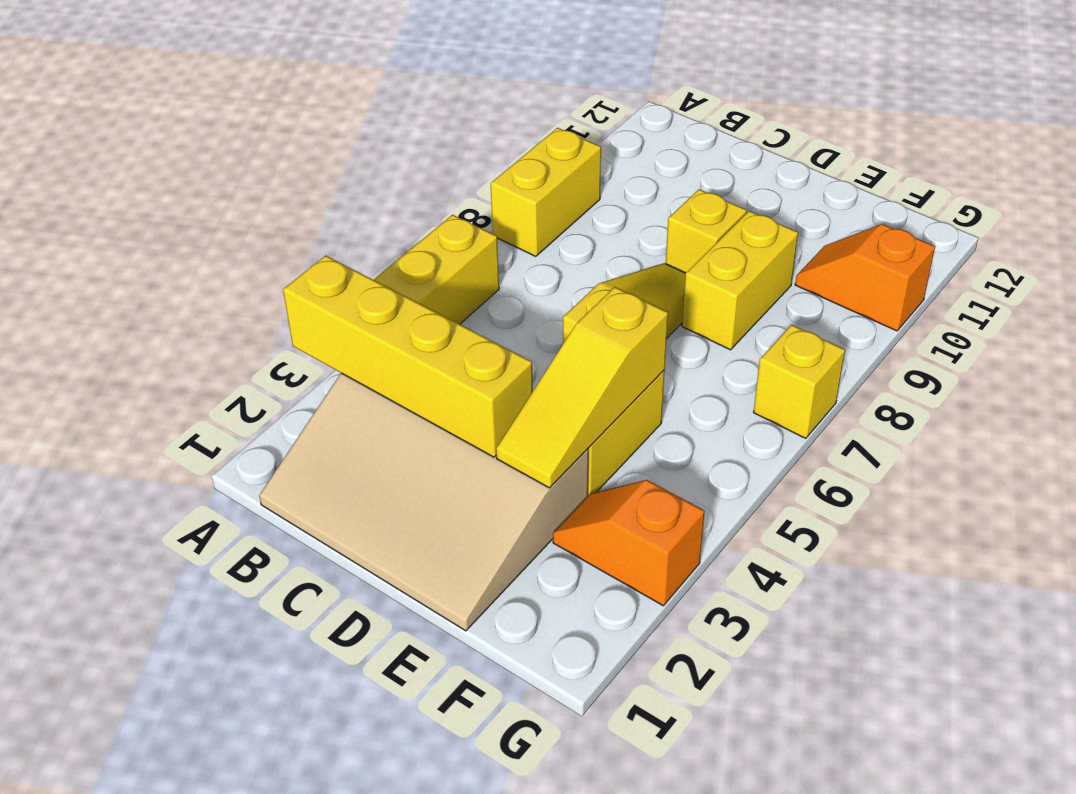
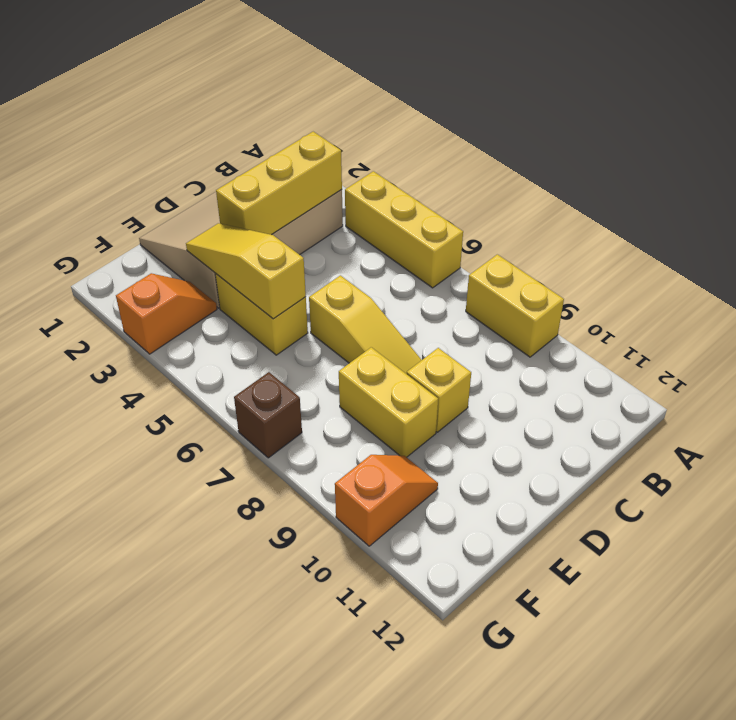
yellow 1x4 brick [283,255,533,457] -> yellow 1x3 brick [216,132,342,235]
yellow 1x1 brick [753,325,845,438] -> brown 1x1 brick [234,372,302,458]

